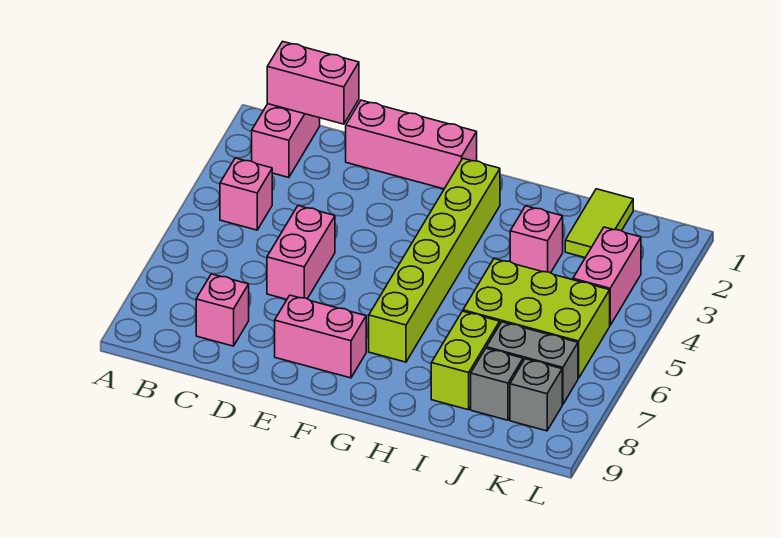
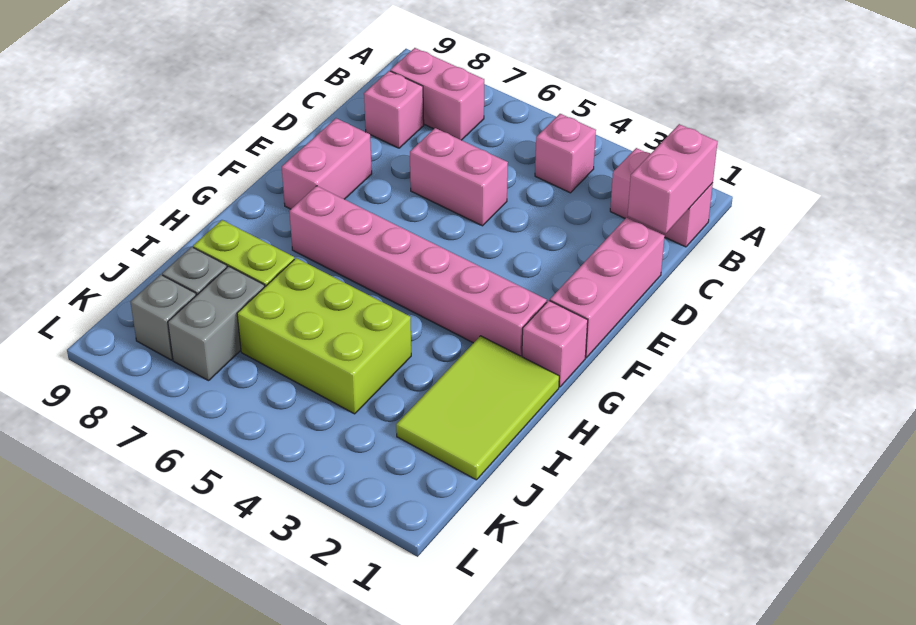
lime 1x6 brick [369,158,500,362] -> pink 1x6 brick [289,186,547,357]
pink 1x1 brick [510,206,563,273] -> pink 1x1 brick moved to [522,301,588,387]
lime 2x3 brick [463,259,610,378] -> lime 2x3 brick turned to [237,258,411,414]
lime 1x2 tile [565,189,633,257] -> lime 2x3 tile [396,336,559,480]
pink 1x2 brick [573,227,641,325] -> pink 1x2 brick moved to [390,48,484,140]

